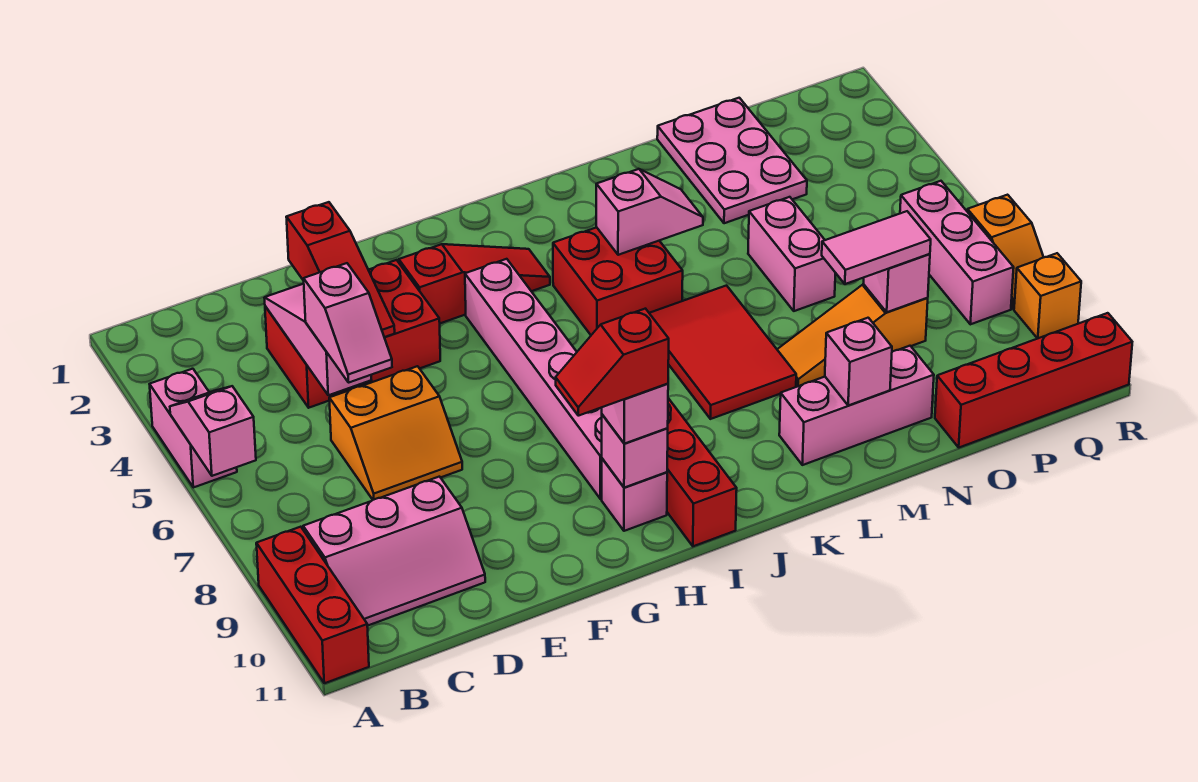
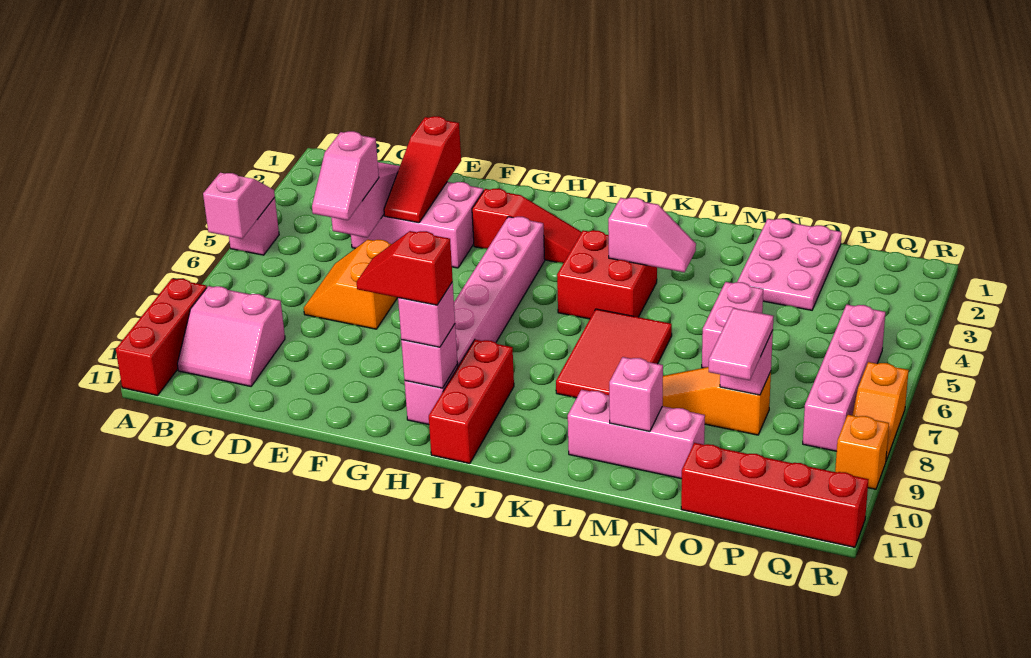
pink 1x2 brick [150,369,237,487] -> pink 1x1 brick [229,197,279,255]
pink 2x3 slope [303,477,485,626] -> pink 2x2 slope [177,286,285,386]
red 2x3 brick [265,260,440,408] -> pink 2x3 brick [351,182,483,268]
orange 2x2 slope [329,366,462,500] -> orange 2x2 slope turned to [304,240,398,329]
pink 1x2 tile [822,211,931,284] -> pink 1x2 tile turned to [709,308,774,380]
pink 1x3 brick [900,181,1014,324] -> pink 1x4 brick [803,305,885,451]

